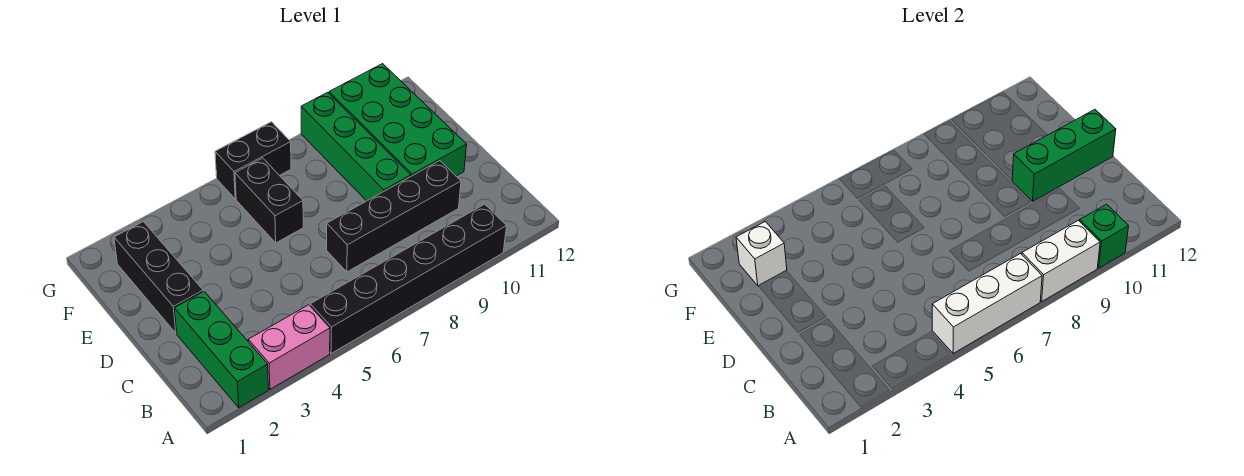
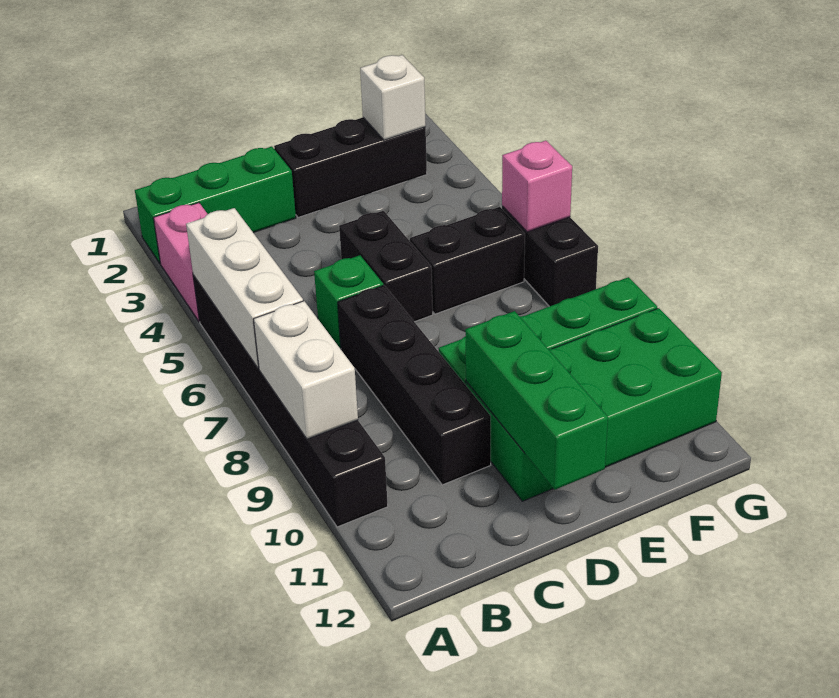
green 1x1 brick [1080,204,1128,268] -> green 1x1 brick moved to [314,255,383,349]
none -> black 1x2 brick [339,211,433,322]
none -> pink 1x1 brick [502,141,572,232]

